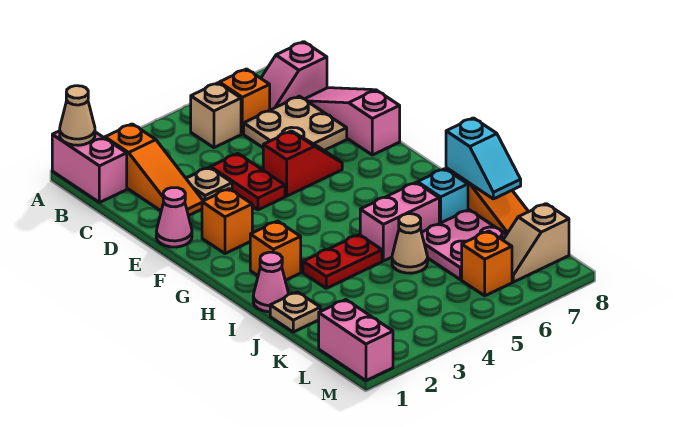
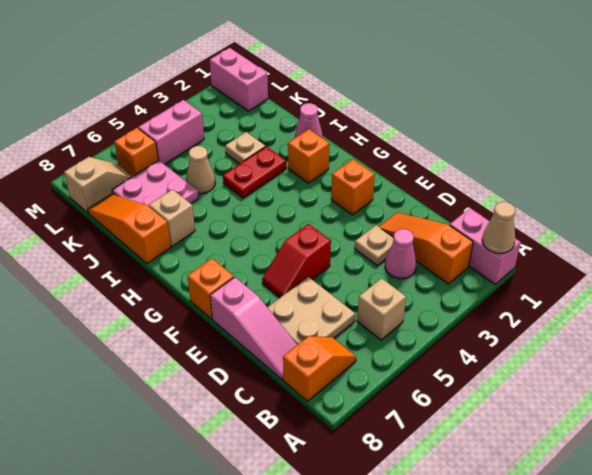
orange 1x1 brick [219,69,270,134] -> orange 1x1 brick moved to [188,259,234,319]
pink 1x2 slope [261,42,327,110] -> orange 1x2 slope [283,336,356,401]
red 1x2 plate [211,154,285,210] -> none
pink 1x1 cone [156,188,192,247] -> pink 1x1 cone moved to [385,229,416,279]
pink 1x2 brick [360,183,439,261] -> pink 1x2 brick moved to [138,100,204,164]
cyan 1x1 brick [418,169,468,223] -> tan 1x1 brick [149,189,195,246]
cyan 1x2 slope [446,118,521,199] -> none
tan 1x1 plate [270,292,320,332] -> tan 1x1 plate moved to [225,132,265,164]

